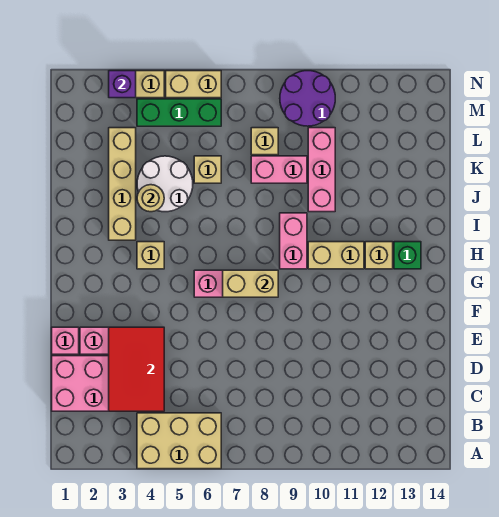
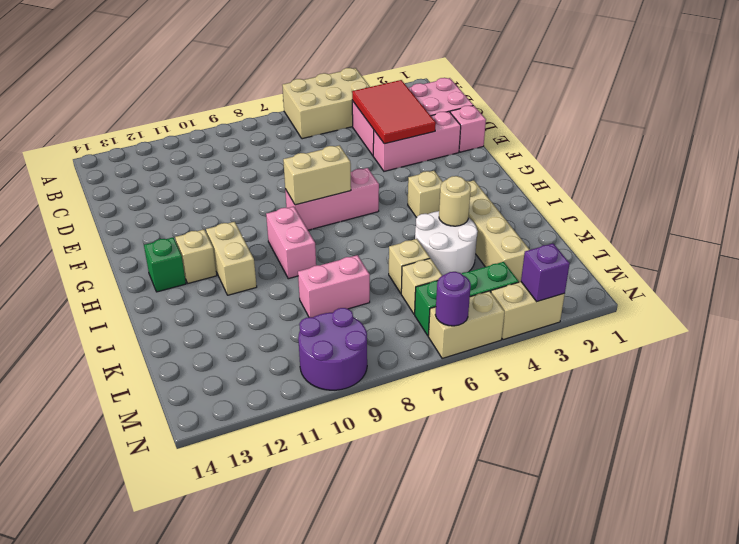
tan 1x2 brick [308,242,364,269] -> tan 1x2 brick turned to [206,222,257,295]
pink 1x3 brick [308,128,335,212] -> none
tan 1x1 brick [251,128,278,155] -> tan 1x1 brick moved to [401,258,442,314]
none -> purple 1x1 round brick [435,272,471,326]

